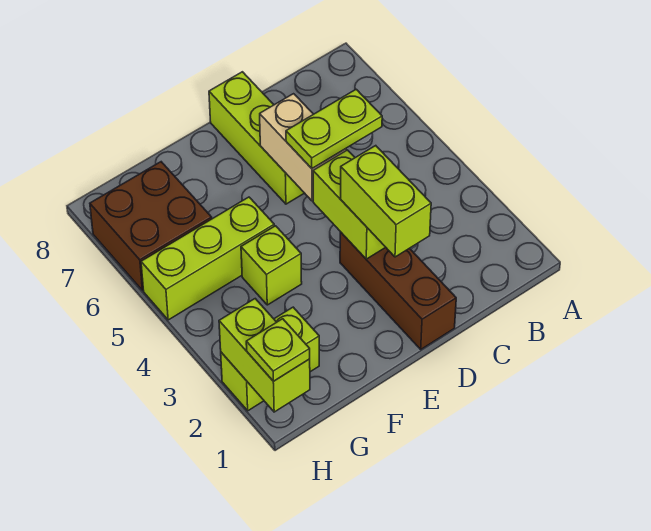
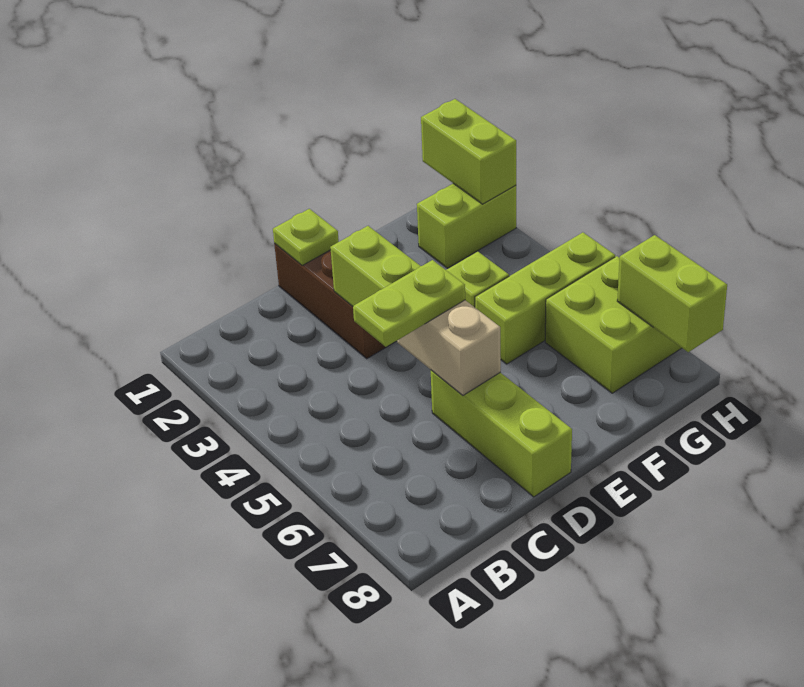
lime 1x2 brick [341,146,431,257] -> lime 1x2 brick moved to [617,235,727,352]
brown 2x2 brick [90,162,212,290] -> lime 2x2 brick [545,256,681,393]
lime 1x1 plate [246,319,310,381] -> lime 1x1 plate moved to [273,209,339,265]

